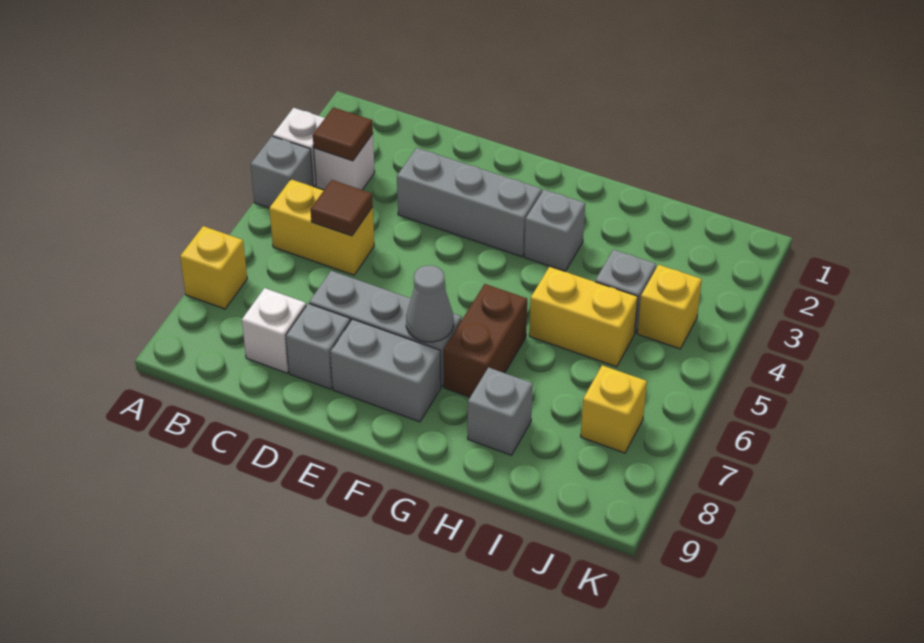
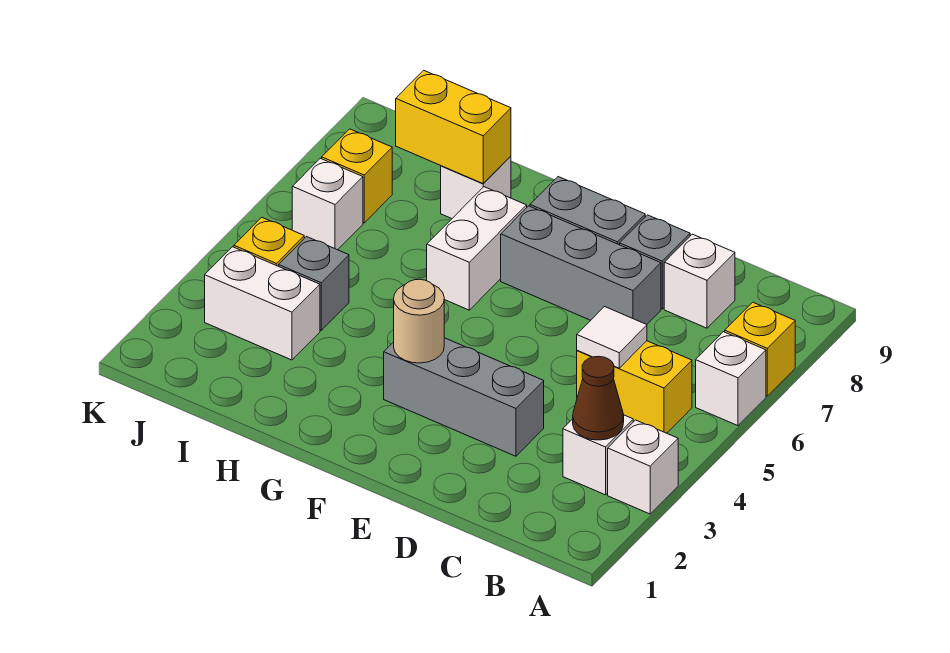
grey 1x1 brick [251,136,313,208] -> none
none -> white 1x1 brick [696,332,766,426]
brown 1x1 tile [313,107,373,161] -> brown 1x1 cone [573,357,624,440]
brown 1x1 tile [311,180,373,236] -> white 1x1 tile [577,307,647,368]
none -> tan 1x1 round brick [394,279,444,363]
grey 1x1 cone [406,265,454,342] -> none
grey 1x1 brick [524,190,585,271] -> none
brown 1x2 brick [443,284,527,397] -> white 1x2 brick [427,187,527,310]
yellow 1x2 brick [529,267,638,367] -> yellow 1x2 brick moved to [396,70,511,183]
grey 1x1 brick [468,368,533,455] -> white 1x1 brick [441,156,511,219]
none -> white 1x2 brick [205,247,320,360]
none -> white 1x1 brick [292,158,363,250]

